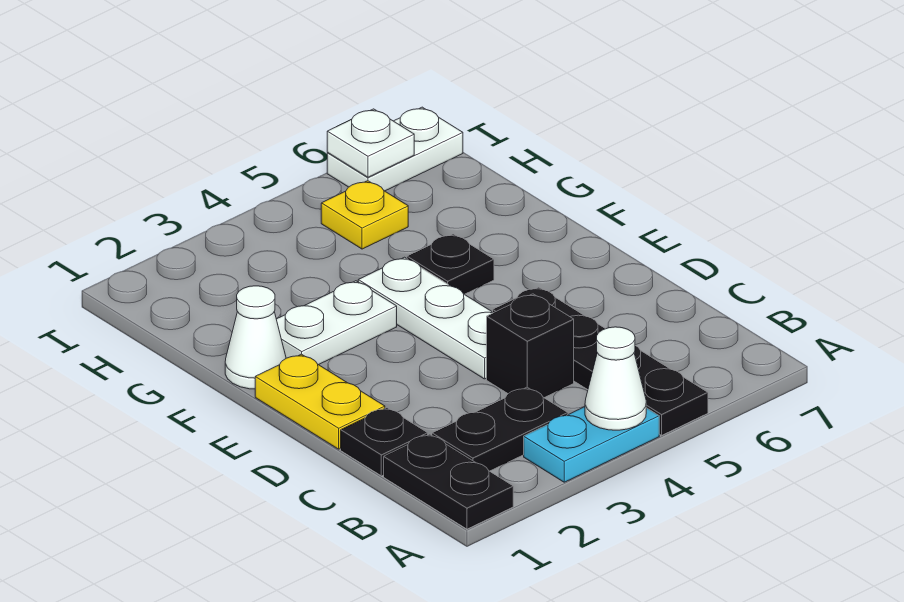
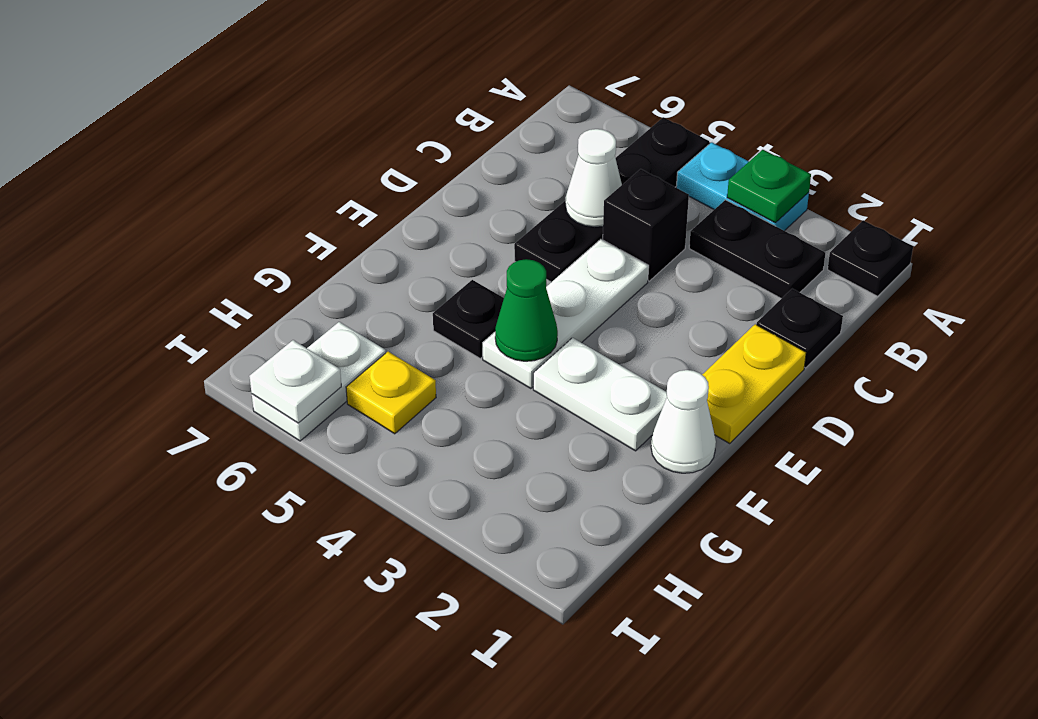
black 1x2 plate [384,434,513,529] -> black 1x1 plate [828,221,913,296]
none -> green 1x1 plate [727,150,811,223]
white 1x1 cone [585,327,646,430] -> white 1x1 cone moved to [566,129,622,227]
none -> green 1x1 cone [495,259,558,361]
white 1x2 plate [327,107,463,191] -> white 1x2 plate turned to [252,322,386,441]

